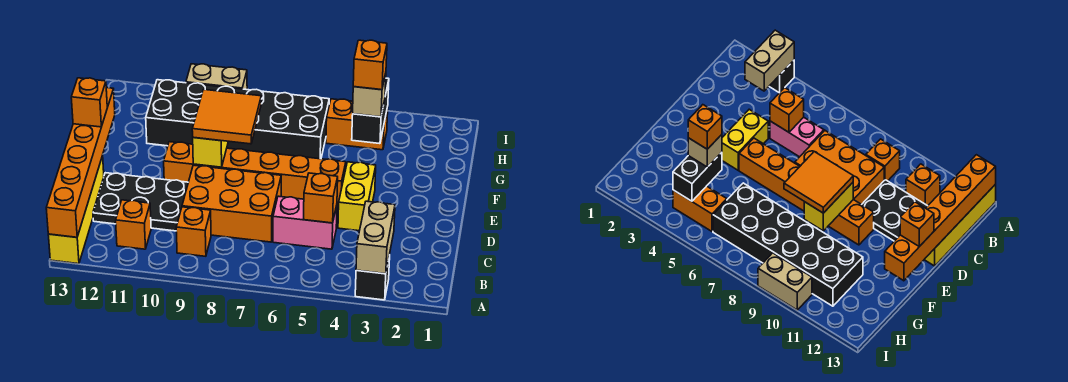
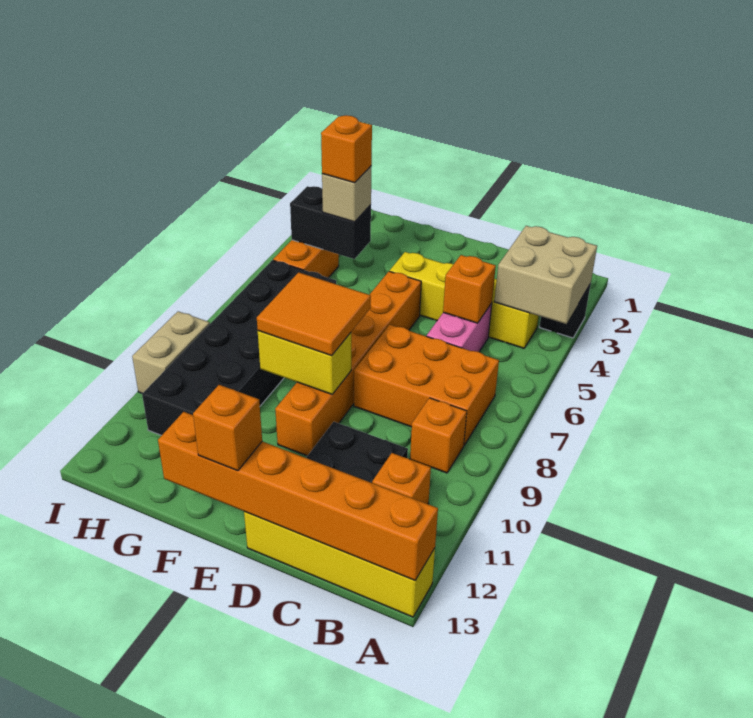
tan 1x2 brick [356,201,395,274] -> tan 2x2 brick [494,226,597,324]
orange 2x3 brick [182,165,281,242] -> orange 2x3 brick turned to [354,325,499,445]
yellow 1x2 brick [338,162,376,231] -> yellow 1x4 brick [390,252,539,348]

